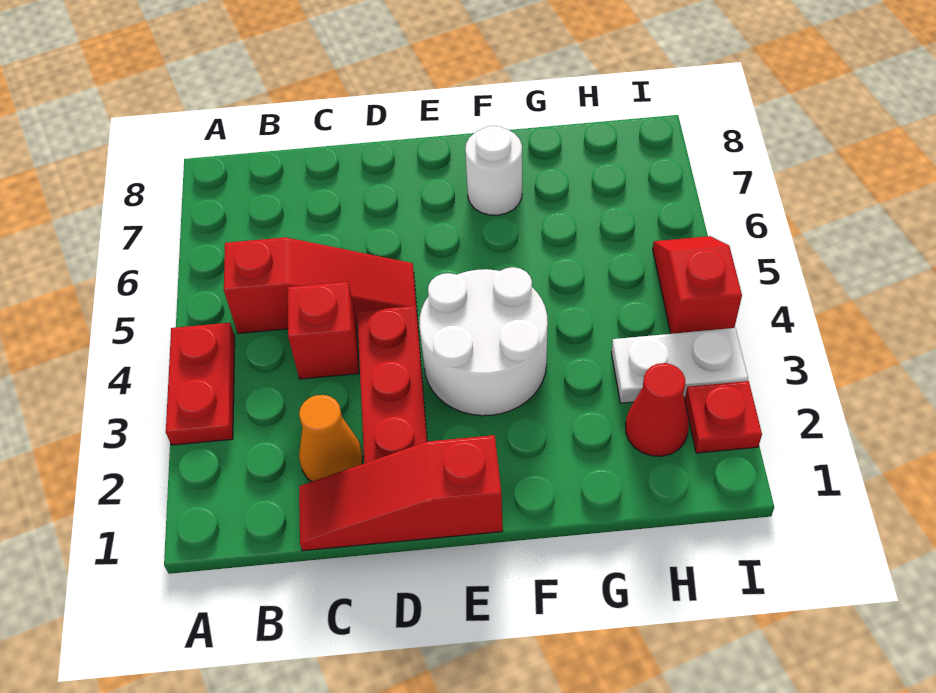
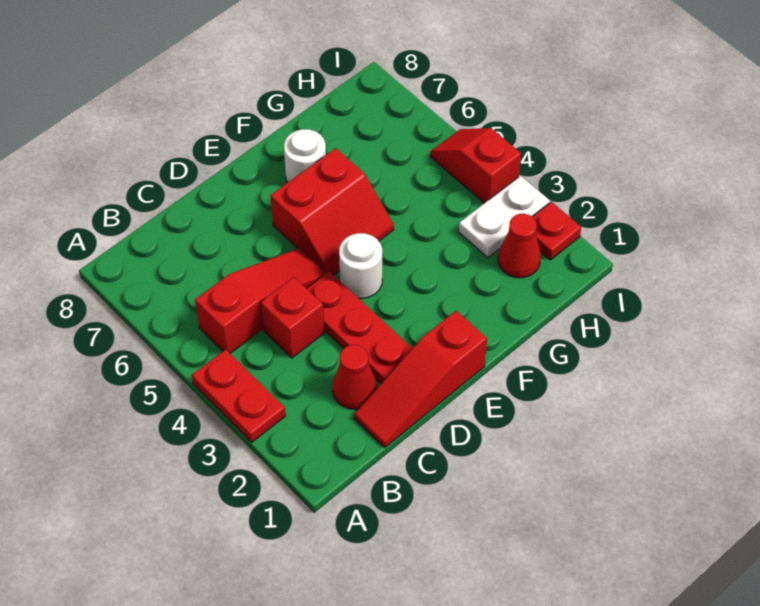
orange 1x1 cone [299,395,363,482] -> red 1x1 cone [333,345,377,409]
white 2x2 round brick [420,267,548,416] -> white 1x1 round brick [339,233,382,298]
none -> red 2x2 slope [271,148,394,275]

